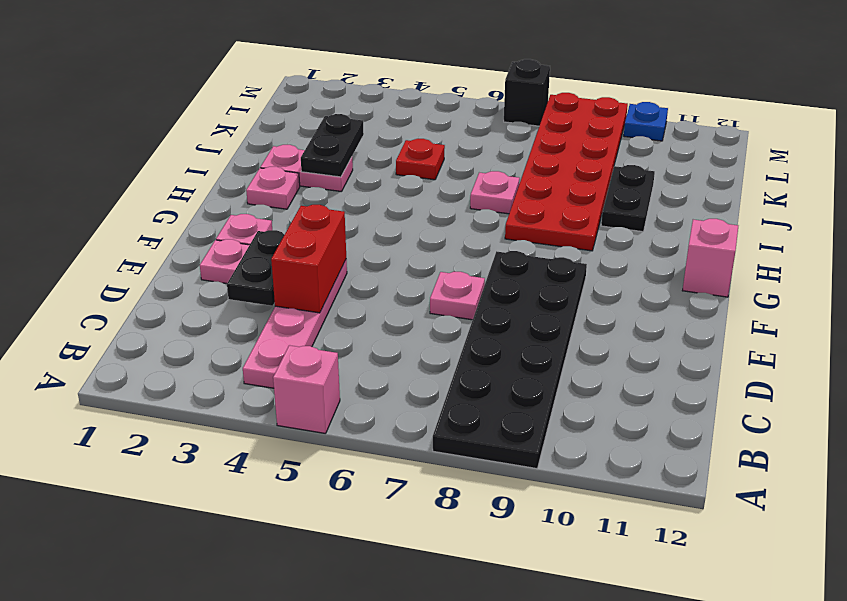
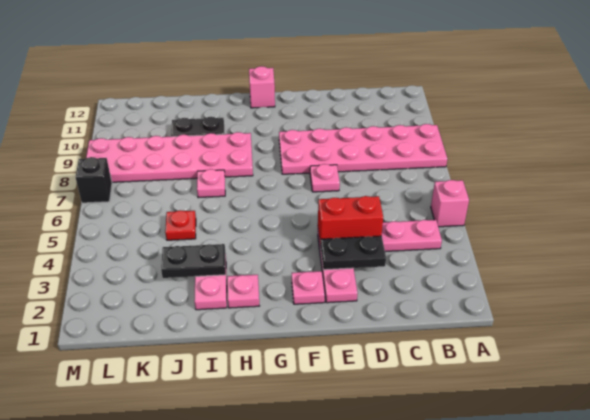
black 2x6 plate [433,251,587,469] -> pink 2x6 plate [279,124,447,174]
red 2x6 plate [505,93,628,251] -> pink 2x6 plate [86,132,253,182]
blue 1x1 plate [624,102,668,141] -> none

